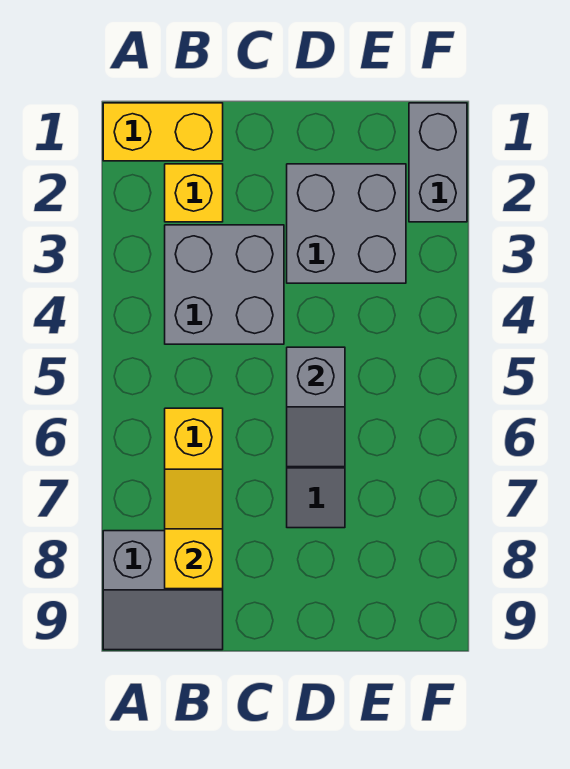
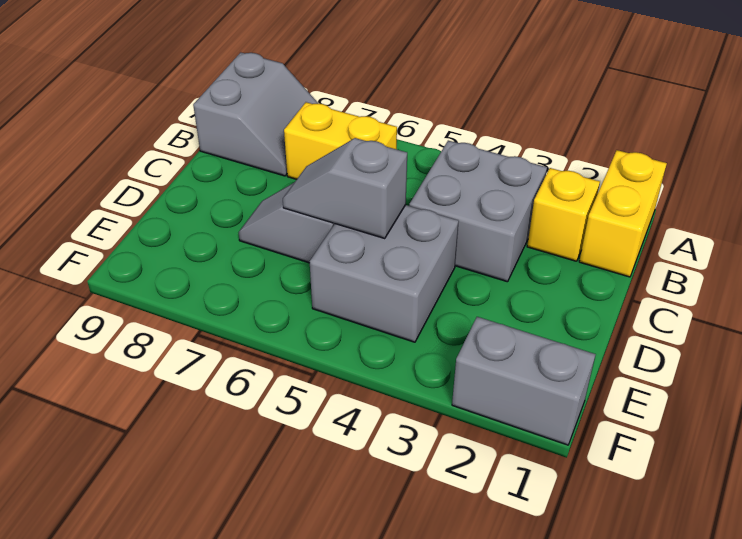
grey 2x2 slope [103,531,223,650] -> grey 2x2 slope turned to [193,52,318,176]
yellow 1x2 slope [165,469,223,589] -> none
grey 2x2 brick [287,164,406,283] -> grey 2x2 brick moved to [310,205,459,342]

